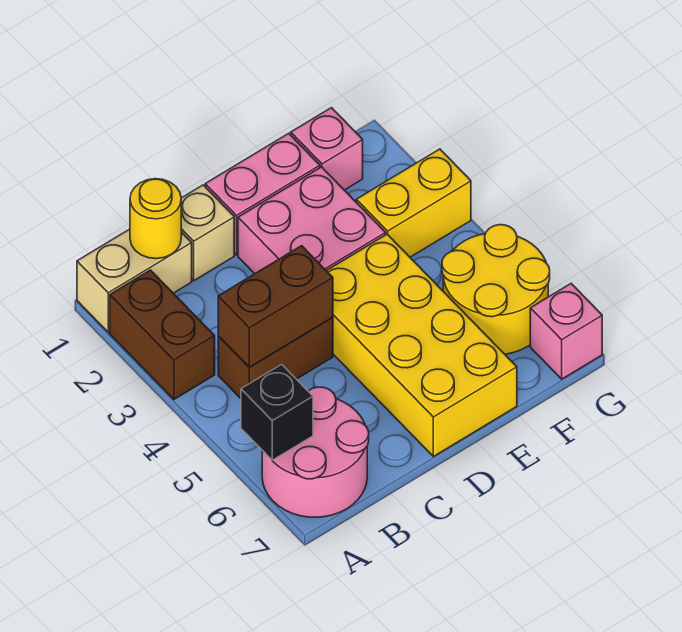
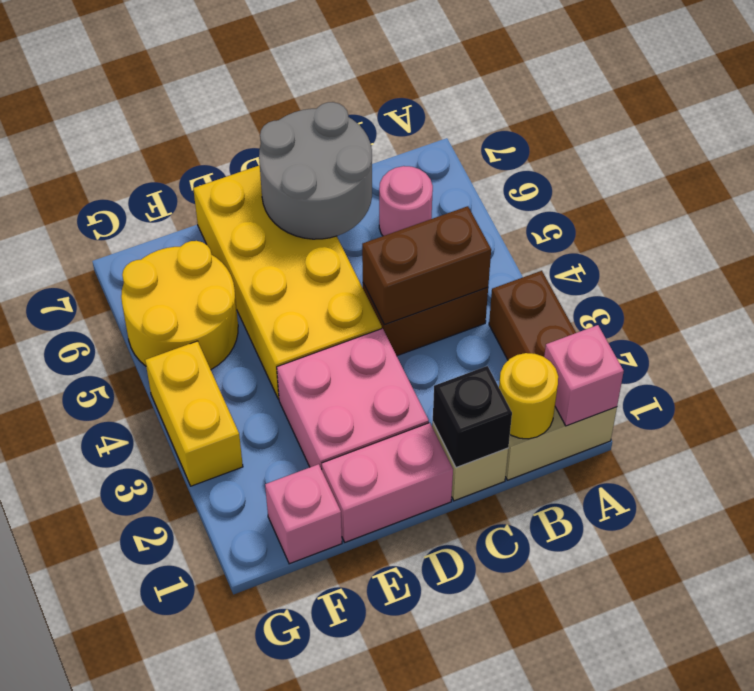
pink 2x2 round brick [262,387,369,517] -> pink 1x1 round brick [379,166,433,236]
black 1x1 brick [241,364,313,460] -> black 1x1 brick moved to [433,366,512,468]
none -> grey 2x2 round brick [259,102,372,239]
yellow 1x2 brick [356,149,471,257] -> yellow 1x2 brick turned to [145,341,243,486]
pink 1x1 brick [530,284,602,379] -> pink 1x1 brick moved to [544,325,624,426]

